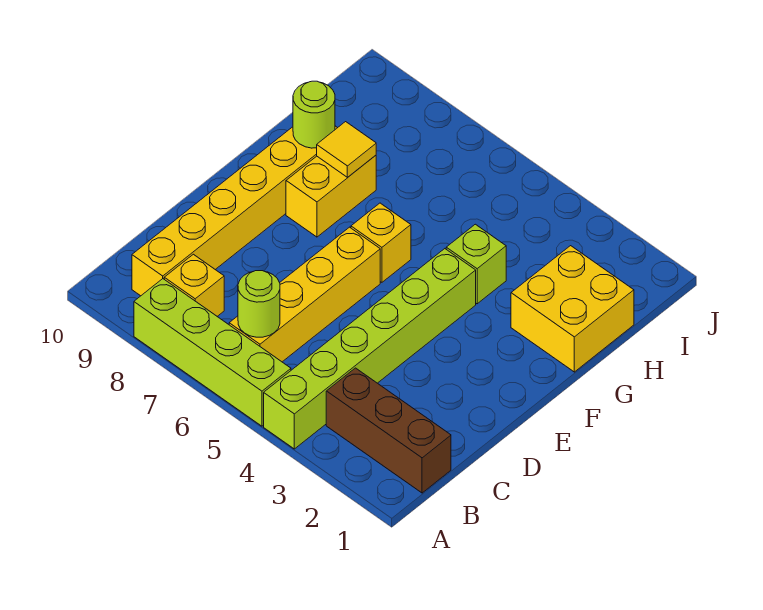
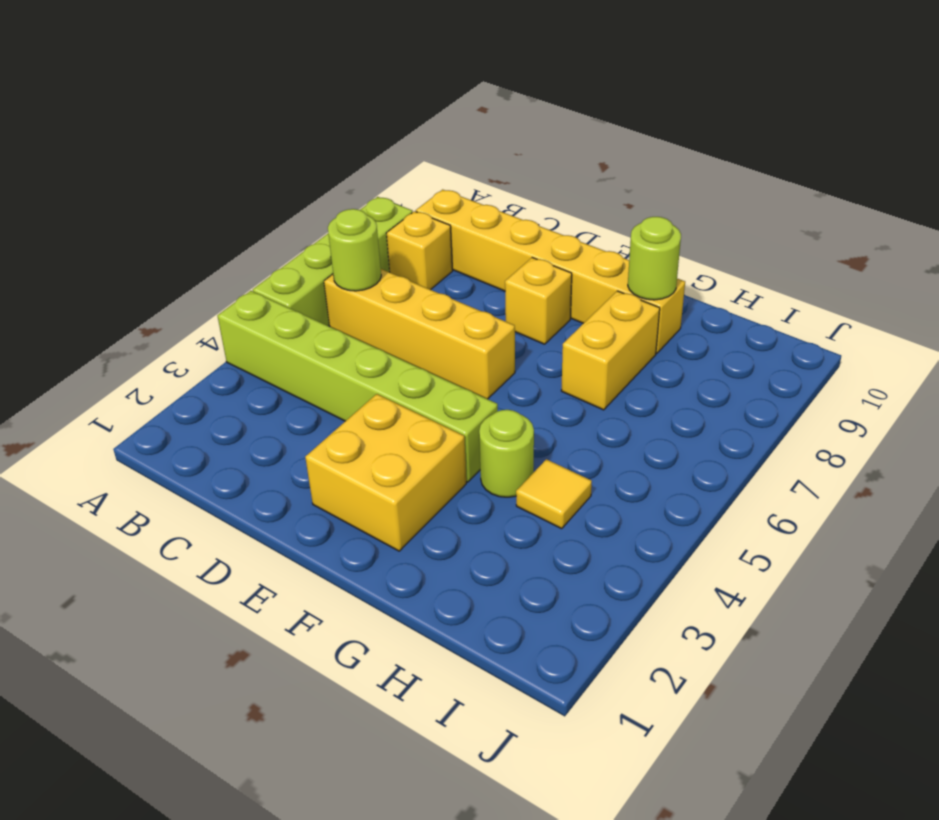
brown 1x3 brick [326,368,451,493] -> none
yellow 1x1 brick [351,203,411,282] -> yellow 1x1 brick moved to [505,258,572,344]
yellow 1x2 brick [286,155,376,237] -> yellow 1x2 brick turned to [561,291,660,410]
yellow 2x2 brick [511,246,634,372] -> yellow 2x2 brick moved to [305,394,466,551]
lime 1x1 brick [446,224,506,304] -> lime 1x1 round brick [479,410,534,497]
yellow 1x1 tile [317,122,376,177] -> yellow 1x1 tile moved to [516,459,592,529]

